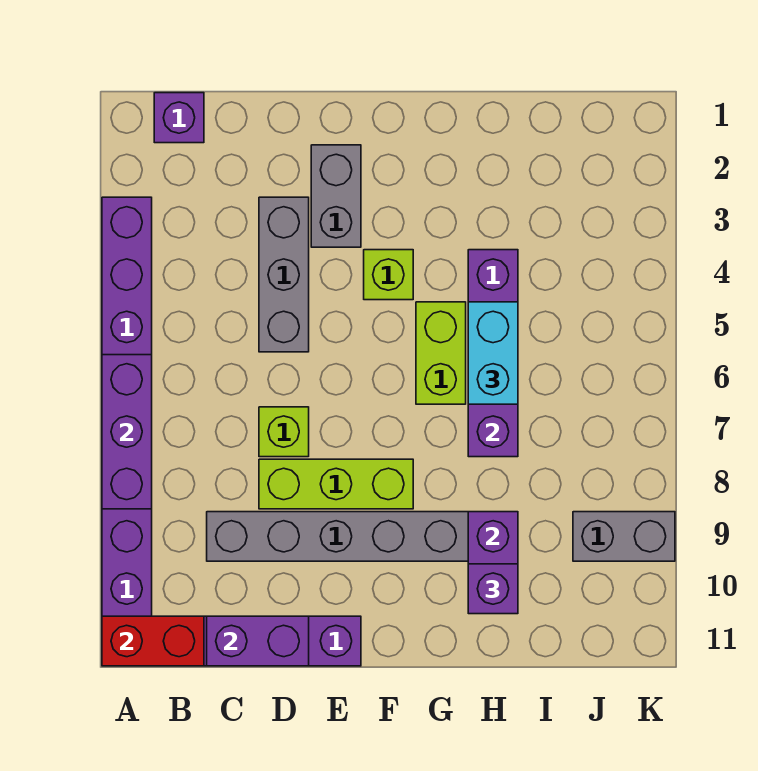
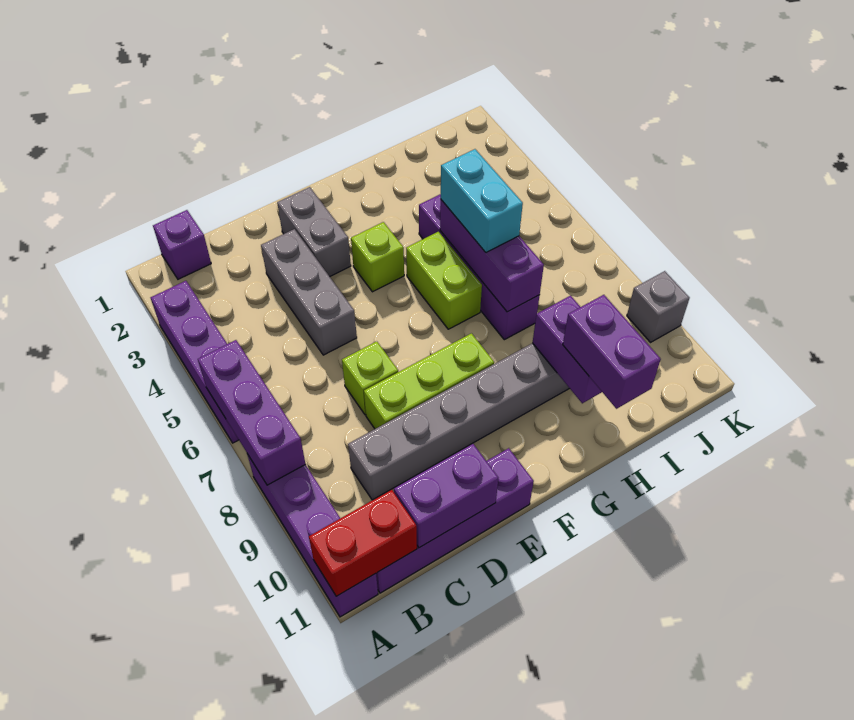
purple 1x1 brick [468,564,518,614] -> purple 1x2 brick [563,295,661,409]
grey 1x2 brick [573,512,675,561] -> grey 1x1 brick [627,271,690,342]

